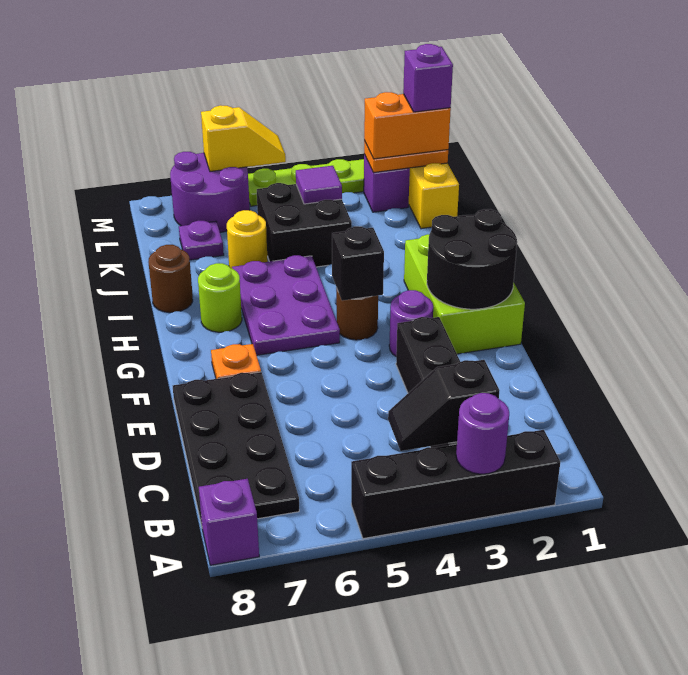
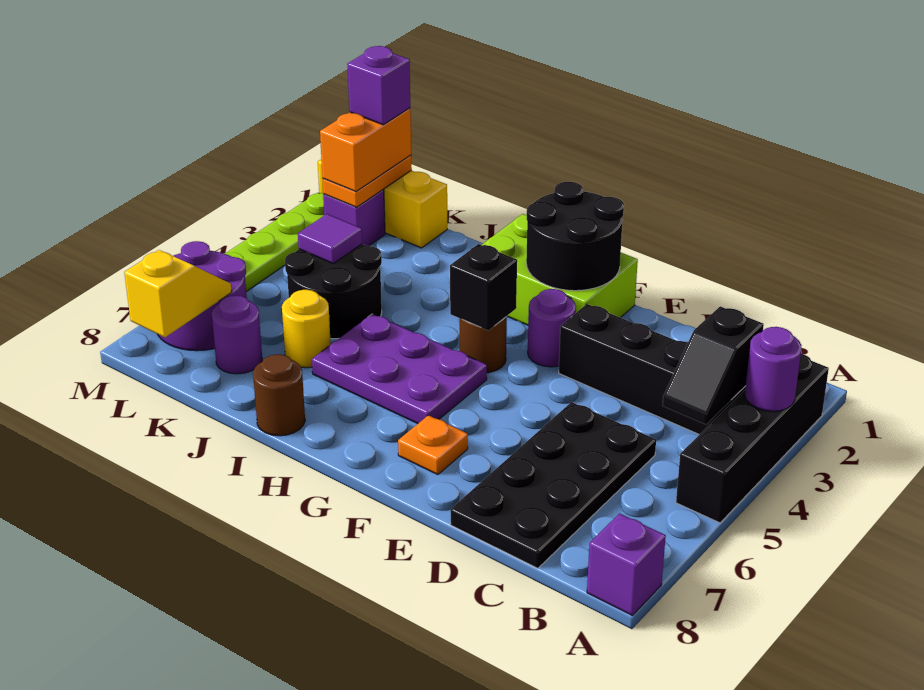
black 2x4 plate [173,372,299,526] -> black 2x4 plate turned to [450,402,656,568]
lime 1x1 round brick [198,263,242,332] -> none
black 2x2 brick [257,183,352,267] -> black 2x2 round brick [285,244,382,339]
purple 1x1 plate [179,221,224,260] -> purple 1x1 round brick [212,296,262,374]
yellow 1x2 slope [201,105,286,171] -> yellow 1x2 slope moved to [124,250,232,337]

